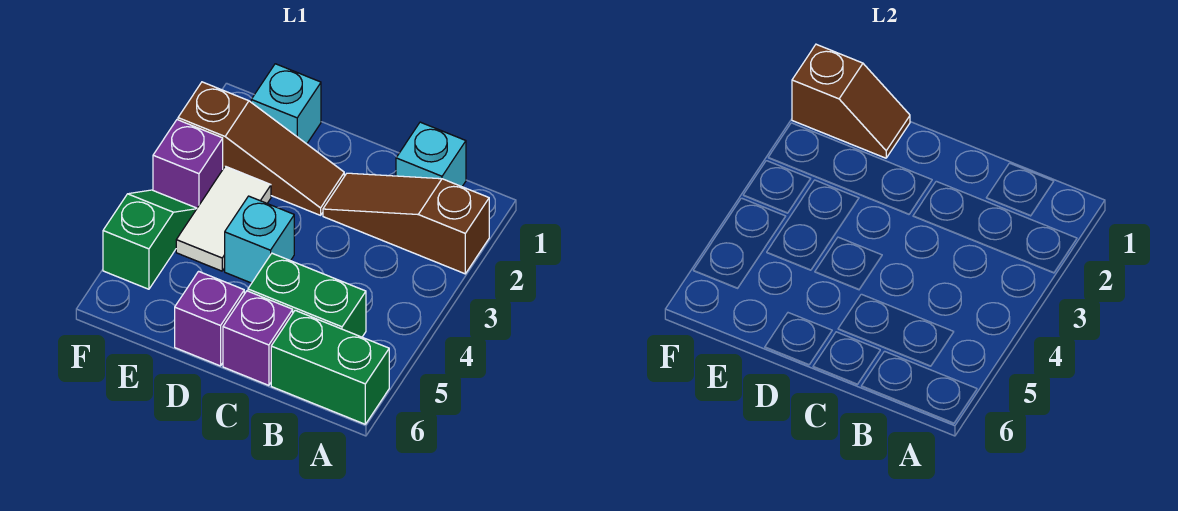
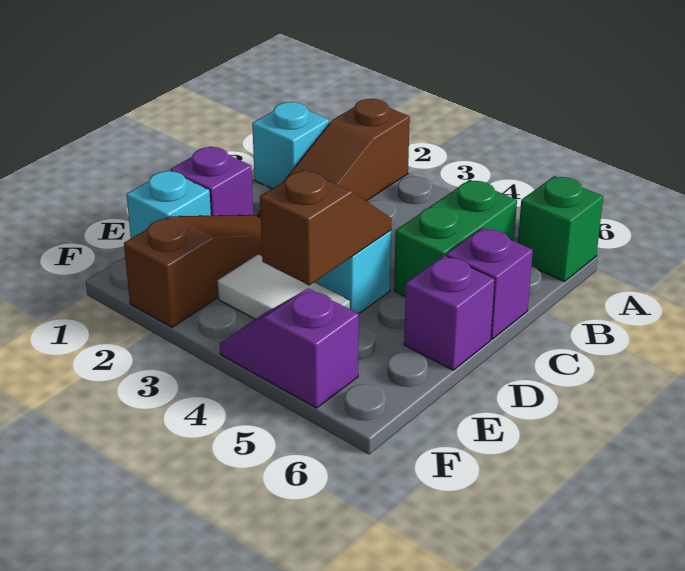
green 1x2 brick [271,310,389,424] -> green 1x1 brick [518,176,603,281]
brown 1x2 slope [792,44,910,158] -> brown 1x2 slope moved to [260,170,392,285]
purple 1x1 brick [153,120,223,208] -> purple 1x1 brick moved to [170,147,253,216]
green 1x2 slope [103,190,197,289] -> purple 1x2 slope [220,288,359,408]

